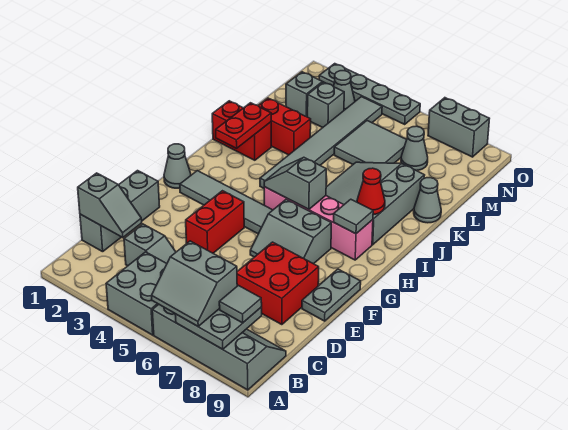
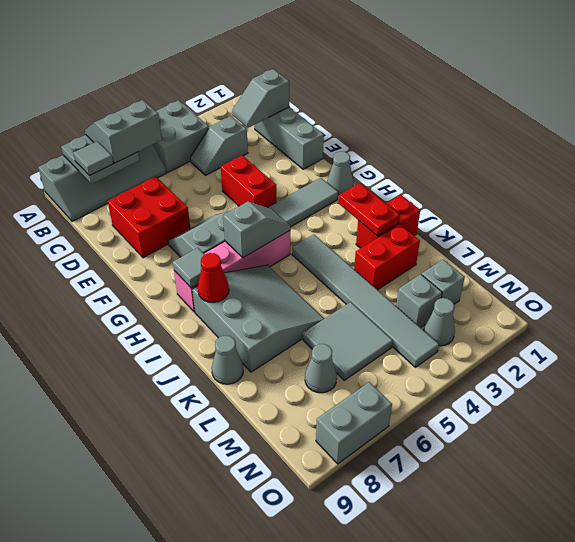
grey 1x2 plate [302,269,361,321] -> none
grey 1x4 plate [319,64,420,124] -> none

